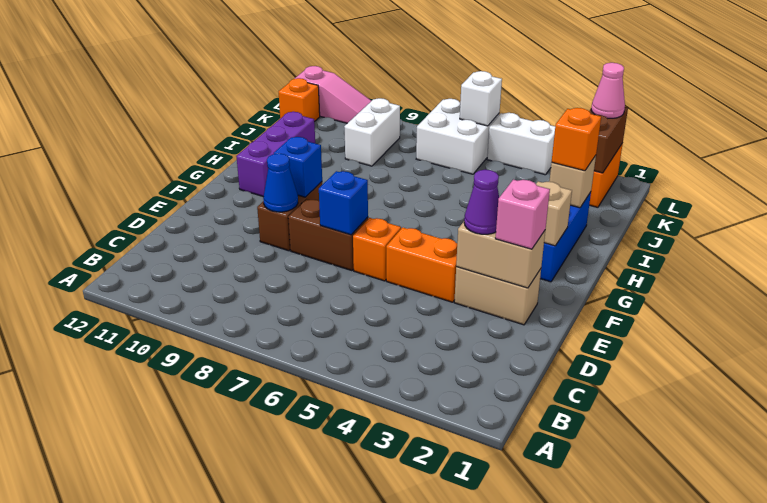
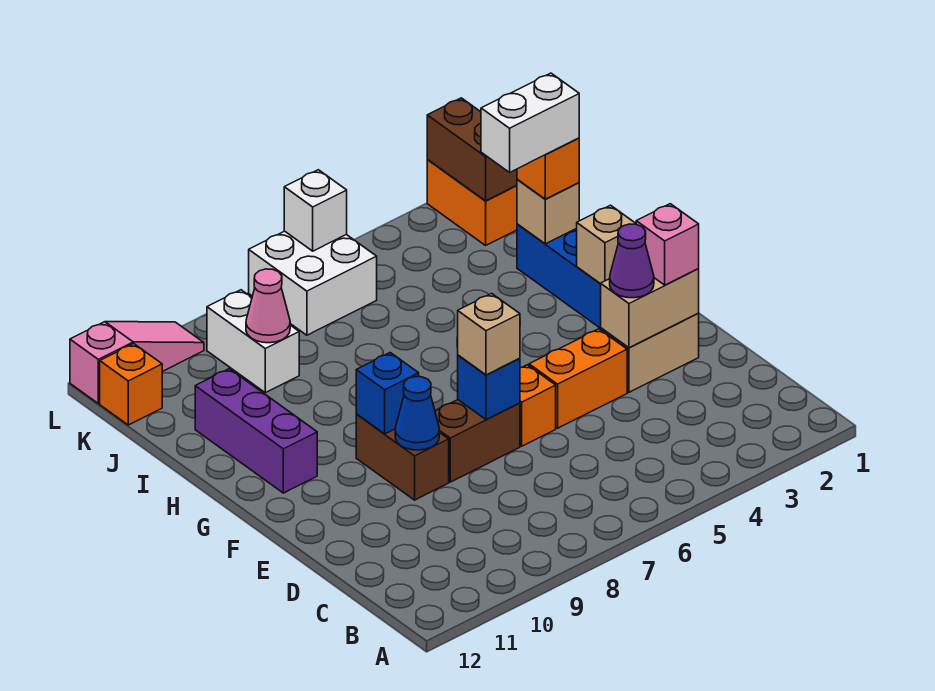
none -> tan 1x1 brick [458,293,520,375]
pink 1x1 cone [591,63,625,118] -> pink 1x1 cone moved to [246,269,290,343]
white 1x2 brick [487,113,555,175] -> white 1x2 brick moved to [481,73,579,172]

